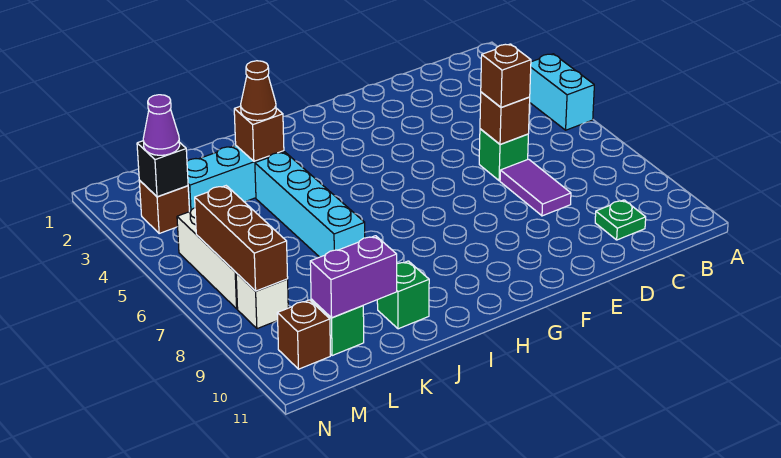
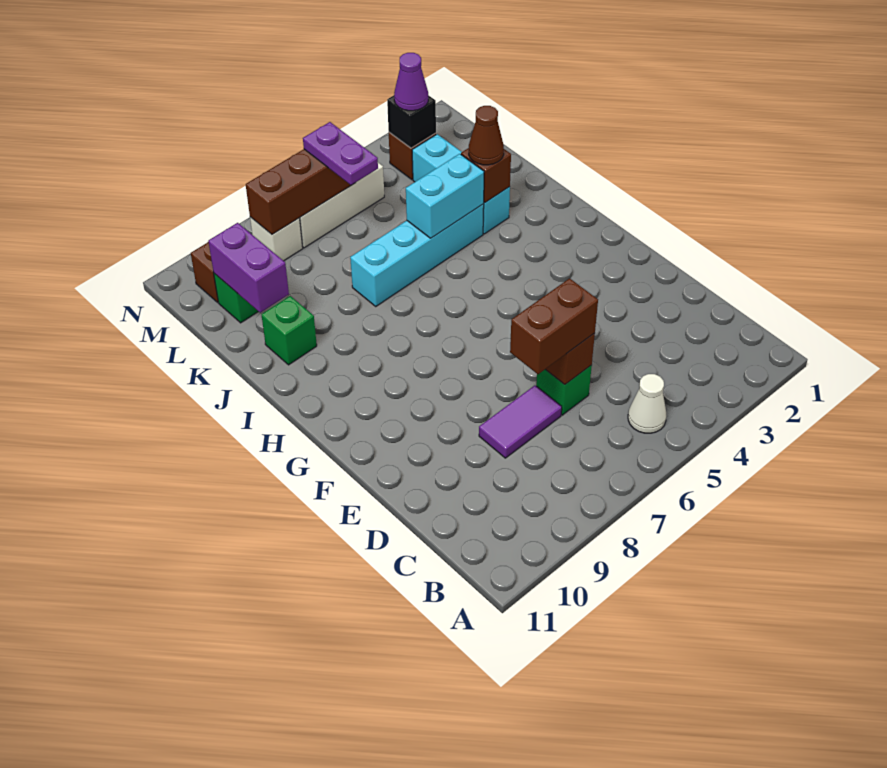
cyan 1x2 brick [530,54,594,130] -> cyan 1x2 brick moved to [406,154,484,238]
none -> white 1x1 cone [628,374,667,433]
green 1x1 plate [595,200,646,240] -> none
brown 1x1 brick [481,44,531,107] -> brown 1x2 brick [510,278,598,374]
none -> purple 1x2 plate [303,122,378,185]

